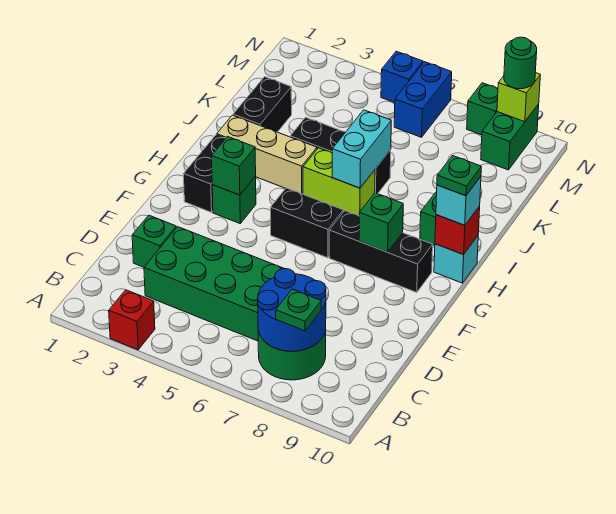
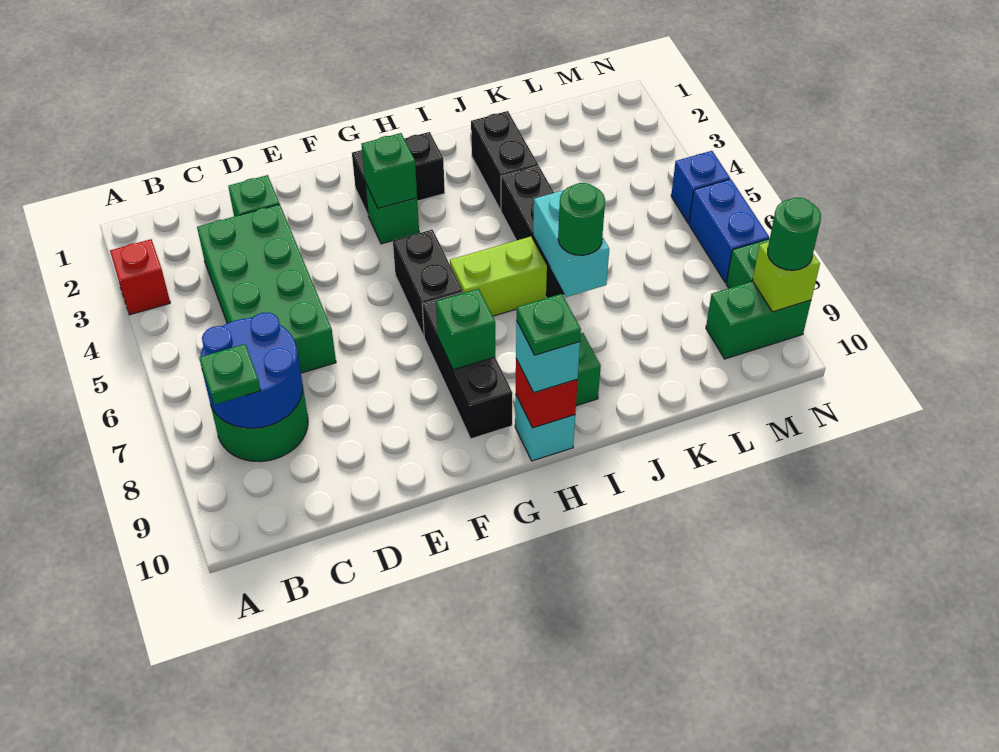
tan 1x3 brick [217,115,317,194] -> none
lime 1x2 brick [303,148,375,216] -> lime 1x2 brick turned to [450,236,547,316]
cyan 1x2 brick [332,110,391,188] -> cyan 1x2 brick turned to [533,190,609,297]
black 1x2 brick [233,77,292,132] -> black 1x2 brick turned to [471,111,538,210]
none -> green 1x1 round brick [558,183,605,255]
blue 1x2 brick [394,62,452,137] -> blue 1x2 brick turned to [689,179,769,283]

